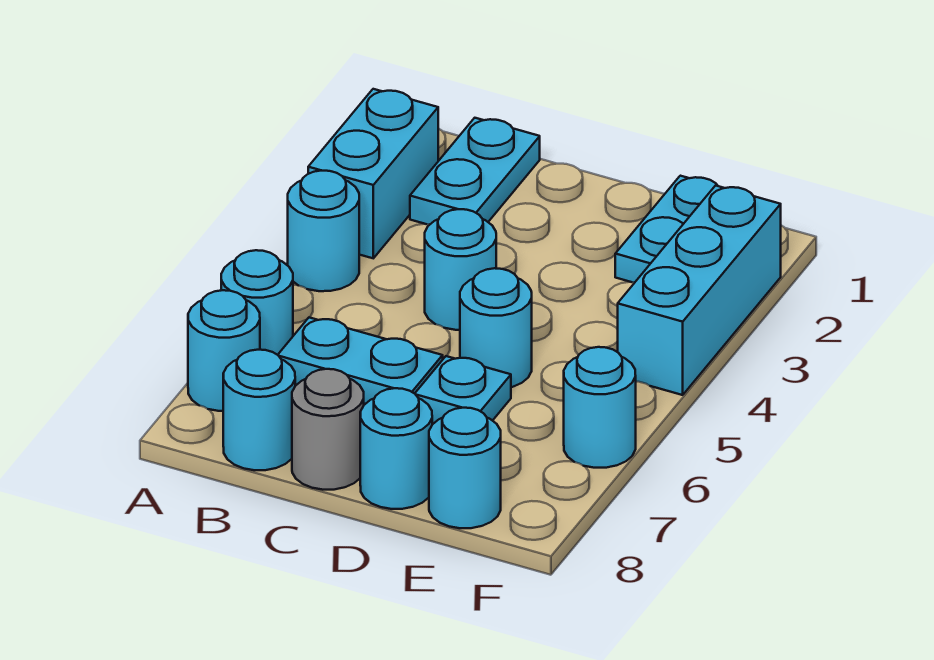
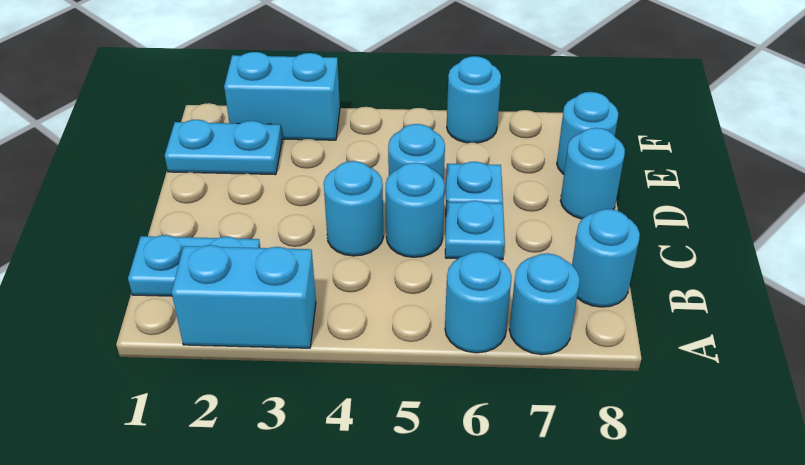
cyan 1x1 round brick [288,170,359,291] -> cyan 1x1 round brick moved to [386,162,445,257]
cyan 1x2 plate [278,318,443,404] -> cyan 1x1 plate [445,200,505,260]
grey 1x1 round brick [292,369,364,490] -> none
cyan 1x3 brick [618,186,781,395] -> cyan 1x2 brick [224,52,340,140]

